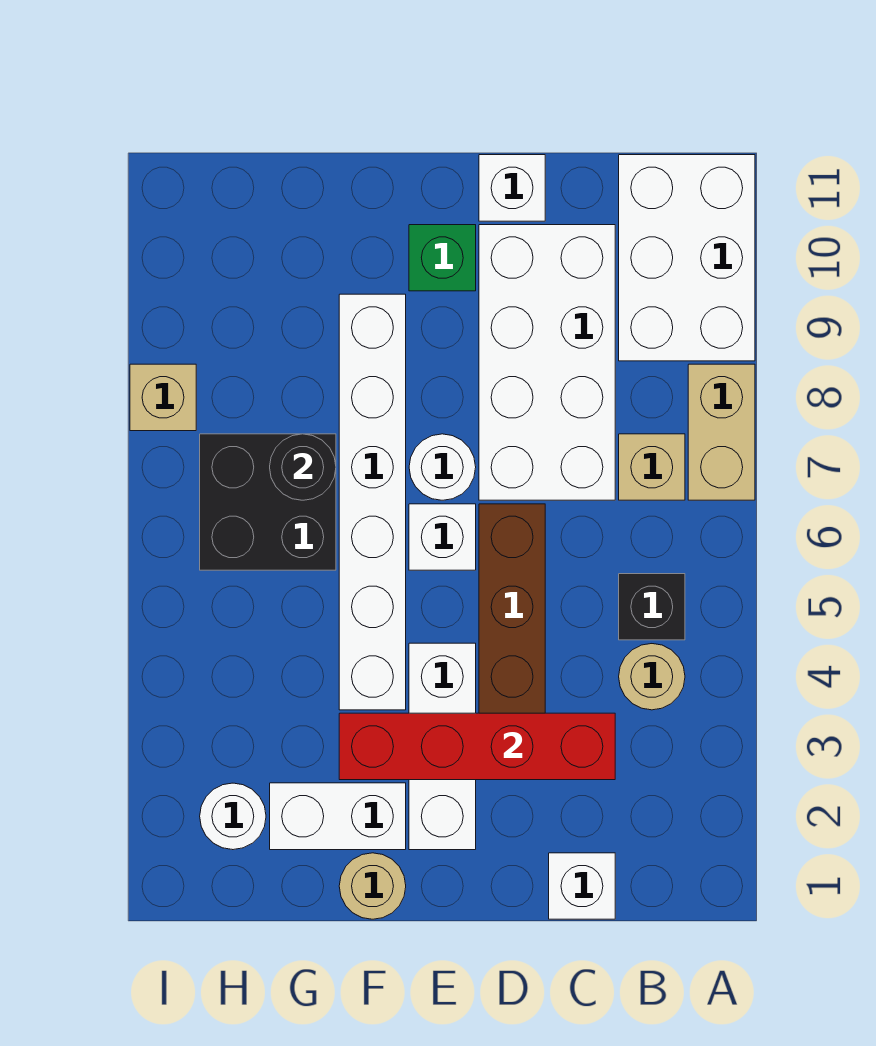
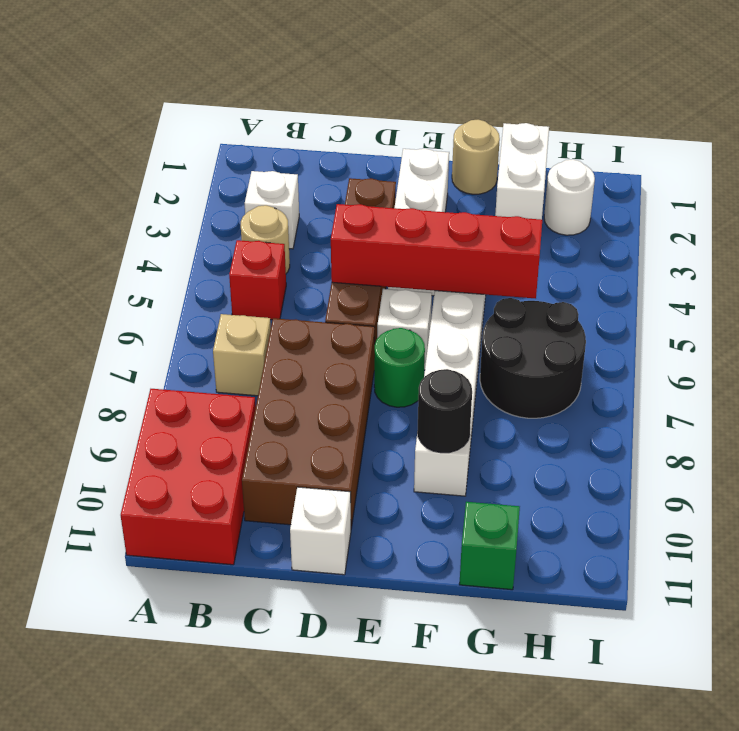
tan 1x2 brick [688,364,755,500] -> none
white 2x3 brick [619,155,755,361] -> red 2x3 brick [121,389,256,565]
black 1x1 brick [619,574,685,640] -> red 1x1 brick [229,240,286,320]
white 1x1 brick [549,853,615,919] -> white 1x1 brick moved to [245,171,299,249]
red 1x4 brick [339,713,615,780] -> red 1x4 brick moved to [331,204,542,299]
white 2x4 brick [479,225,615,500] -> brown 2x4 brick [242,318,375,528]
white 1x1 round brick [409,434,476,500] -> green 1x1 round brick [374,328,425,407]
green 1x1 brick [409,225,476,291] -> green 1x1 brick moved to [459,502,520,590]
white 1x2 brick [270,783,406,850] -> white 1x2 brick turned to [495,123,549,220]
black 2x2 brick [200,434,336,570] -> black 2x2 round brick [480,298,586,418]
black 1x1 round brick [270,434,336,500] -> black 1x1 round brick moved to [418,369,472,453]
tan 1x1 brick [130,364,196,431] -> none

